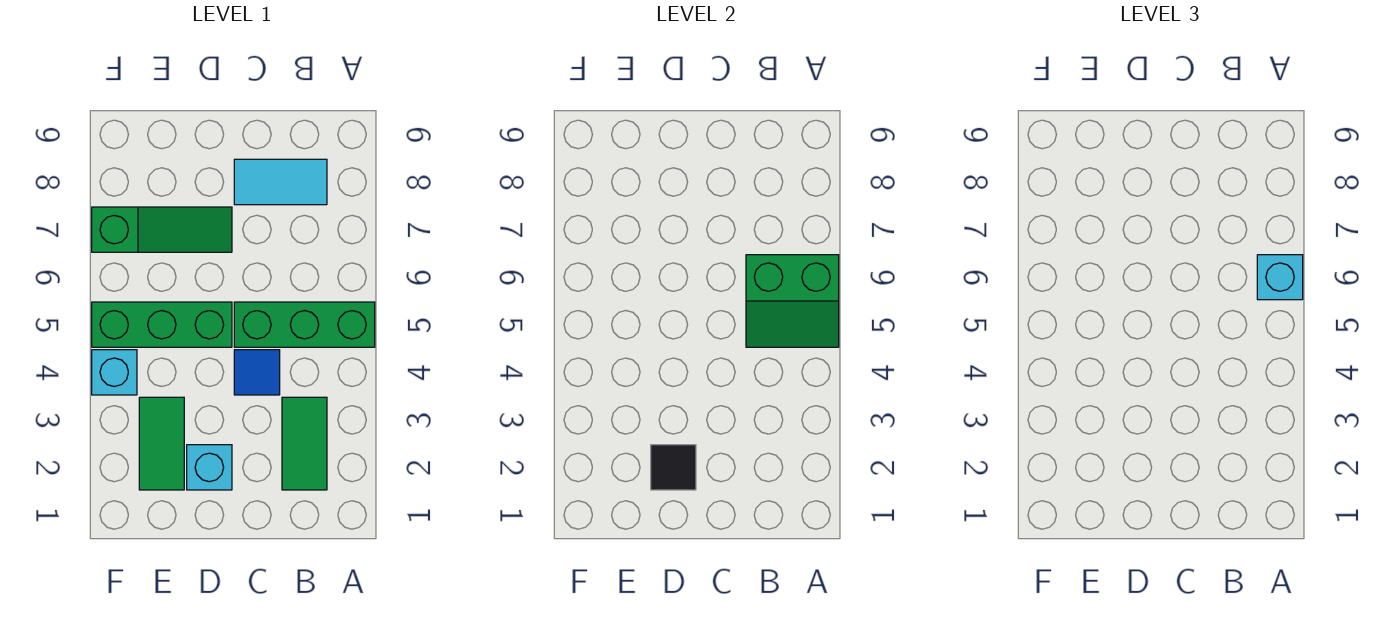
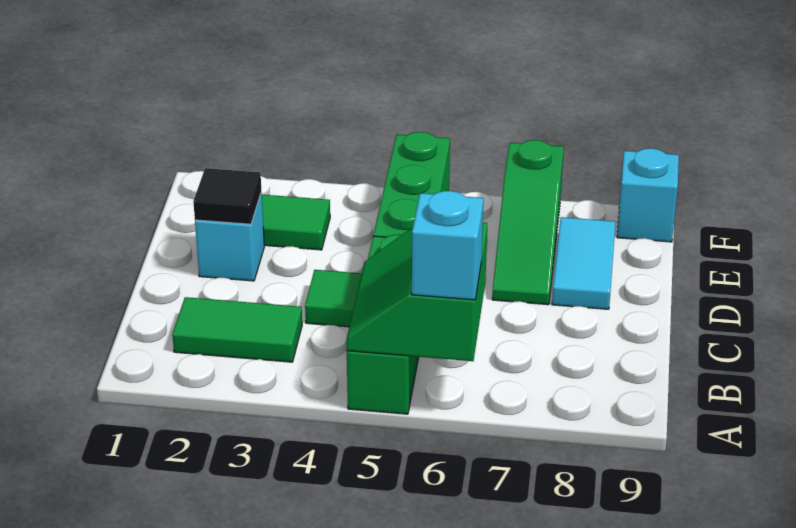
cyan 1x2 tile [234,159,327,205] -> cyan 1x2 tile moved to [552,217,616,309]
blue 1x1 tile [234,350,280,395] -> green 1x1 tile [305,270,362,327]
cyan 1x1 brick [92,350,137,395] -> cyan 1x1 brick moved to [617,148,679,242]

